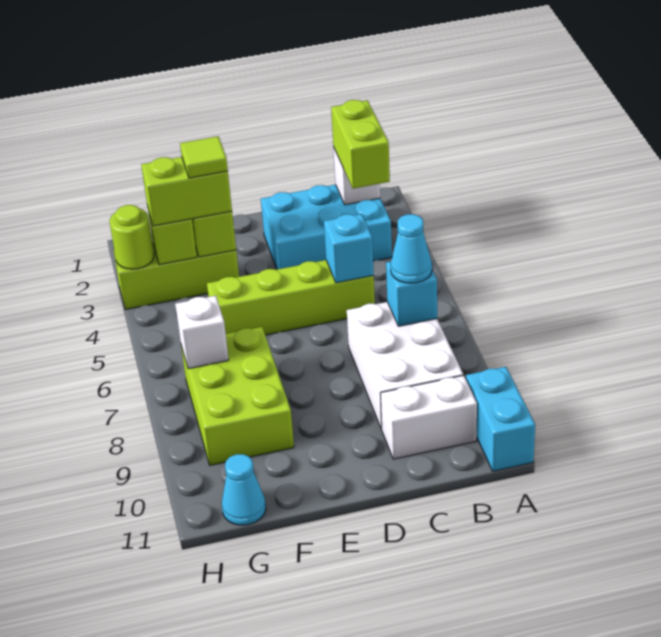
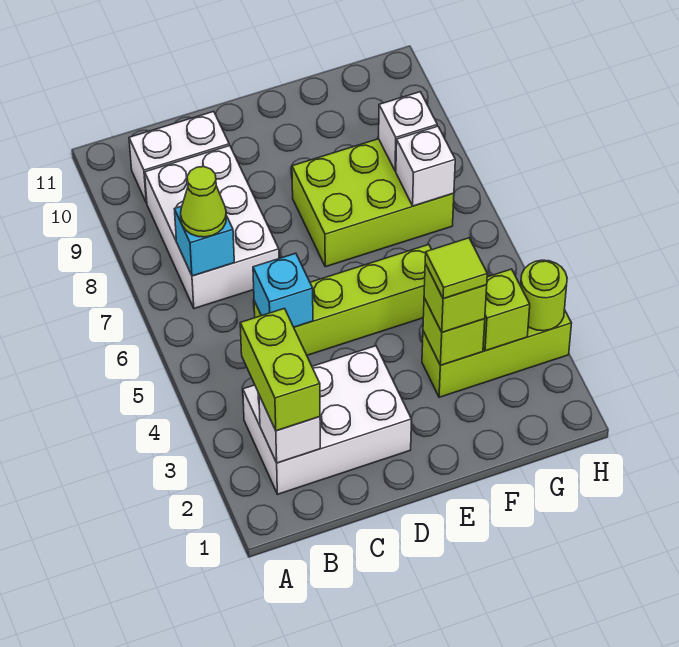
cyan 1x2 brick [466,367,535,471] -> none
cyan 2x3 brick [261,185,392,269] -> white 2x3 brick [243,346,412,494]
cyan 1x1 cone [391,214,432,283] -> lime 1x1 cone [181,167,226,237]
lime 1x2 brick [141,157,232,226] -> lime 1x1 brick [424,264,487,332]
lime 2x3 brick [181,327,294,465] -> lime 2x3 brick turned to [292,139,454,267]
none -> white 1x1 brick [379,92,437,171]
cyan 1x1 cone [222,454,266,525] -> none

